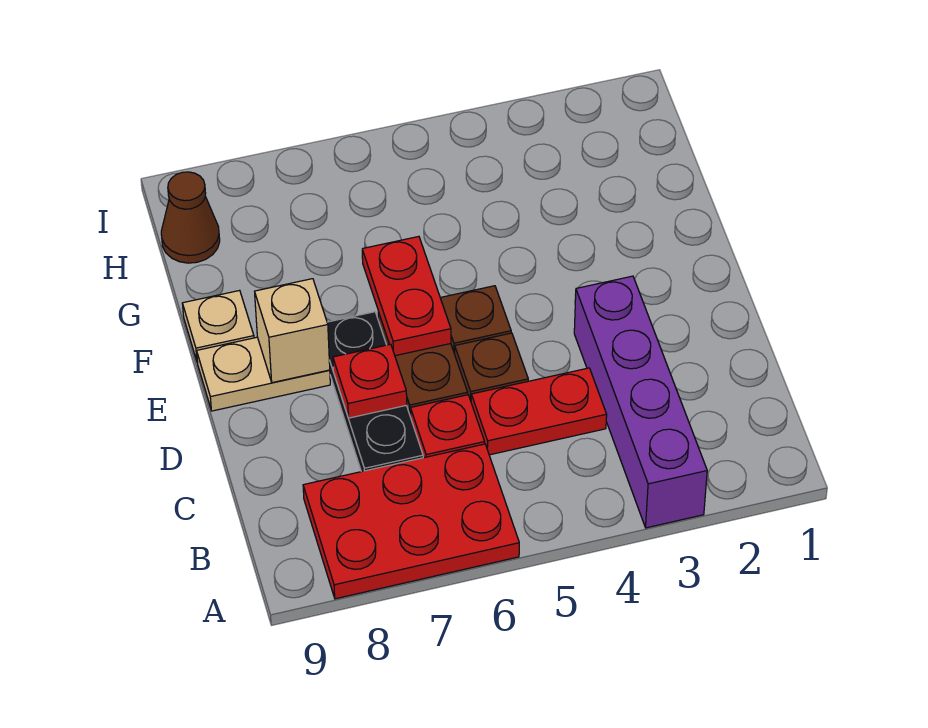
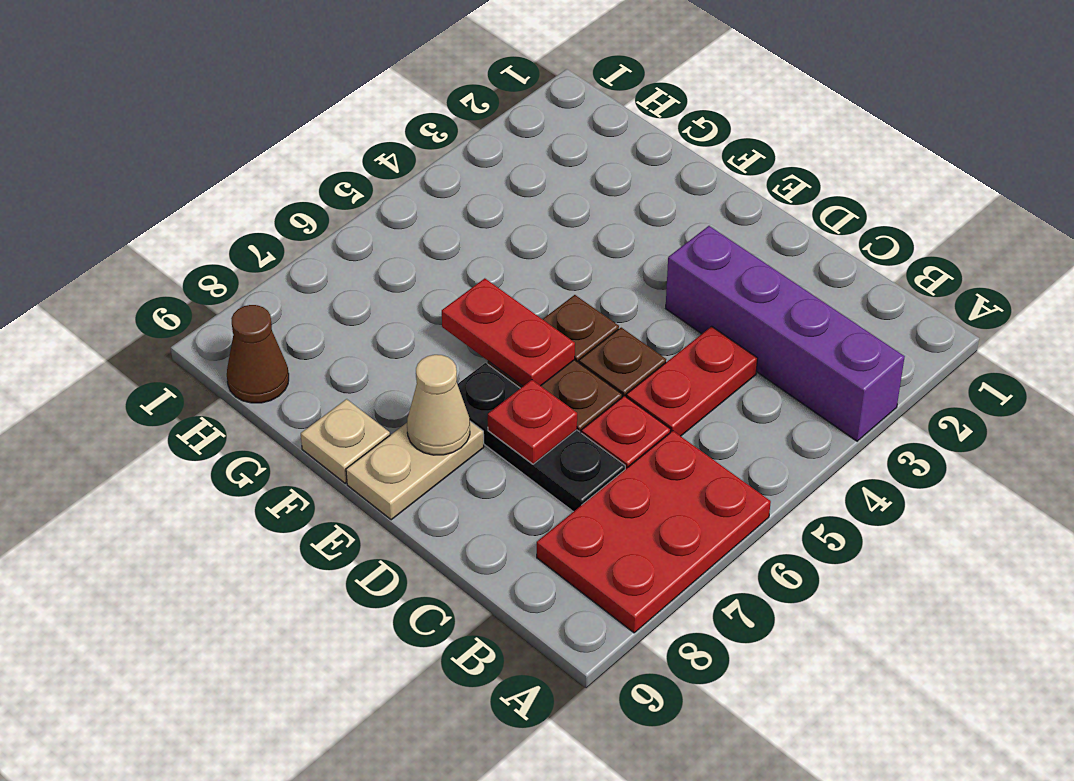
tan 1x1 brick [255,279,330,383] -> tan 1x1 cone [407,355,470,455]

